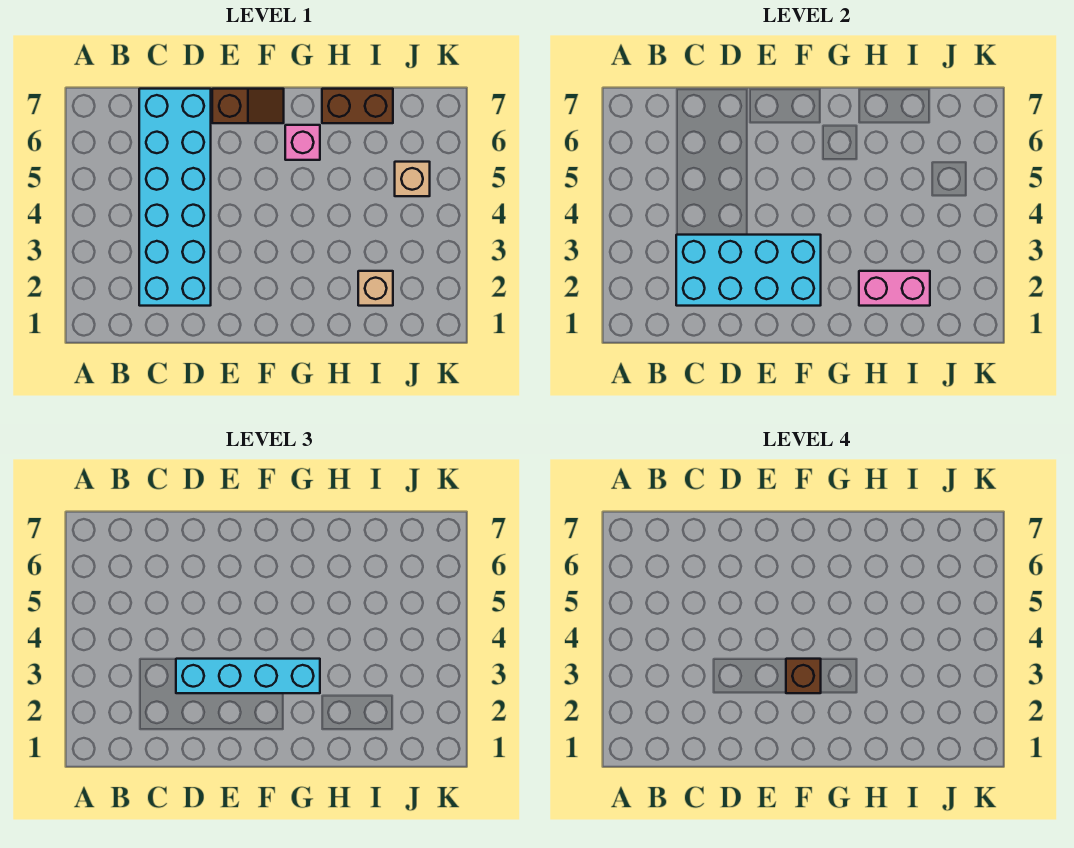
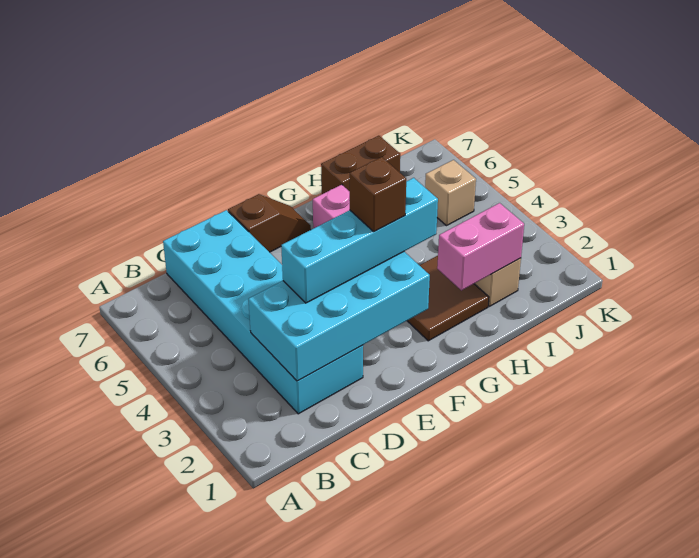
none -> brown 2x2 tile [407,256,489,341]

